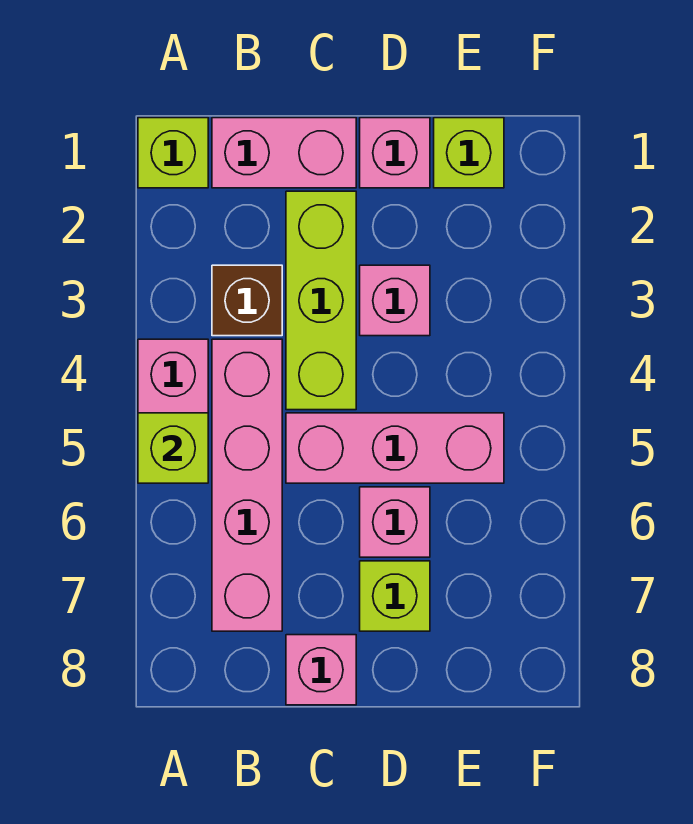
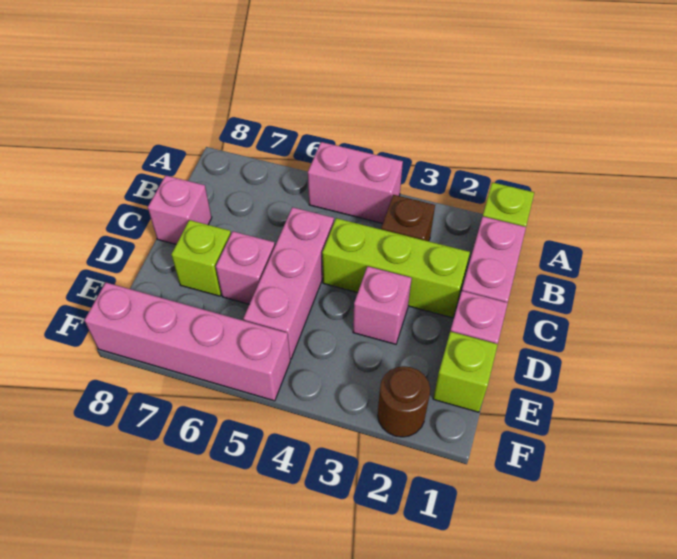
lime 1x1 brick [138,413,208,483] -> none
pink 1x4 brick [212,339,282,631] -> pink 1x4 brick moved to [84,283,290,401]
none -> brown 1x1 round brick [378,366,430,437]

